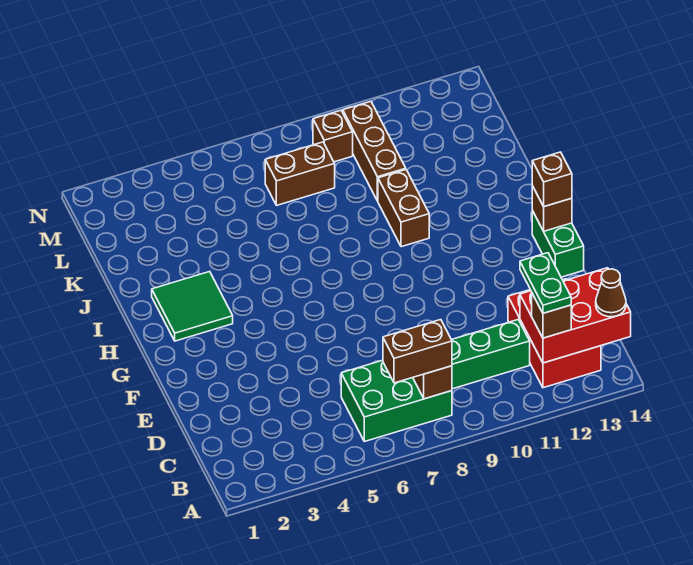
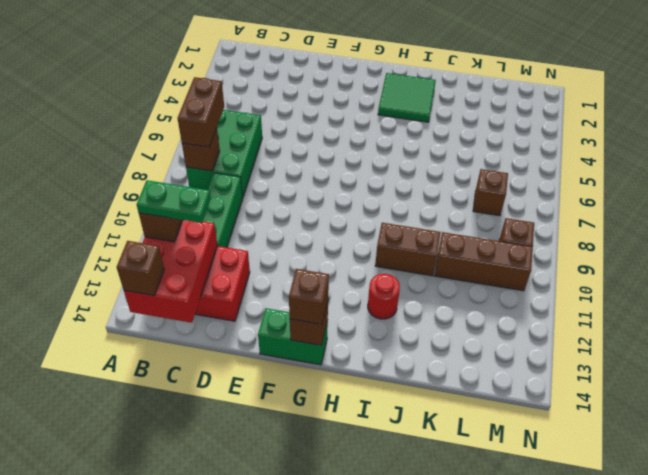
brown 1x1 cone [596,269,626,317] -> brown 1x1 brick [117,241,164,296]
none -> red 1x1 round brick [368,274,400,319]
brown 1x2 brick [265,142,335,205] -> brown 1x1 brick [473,169,508,216]

